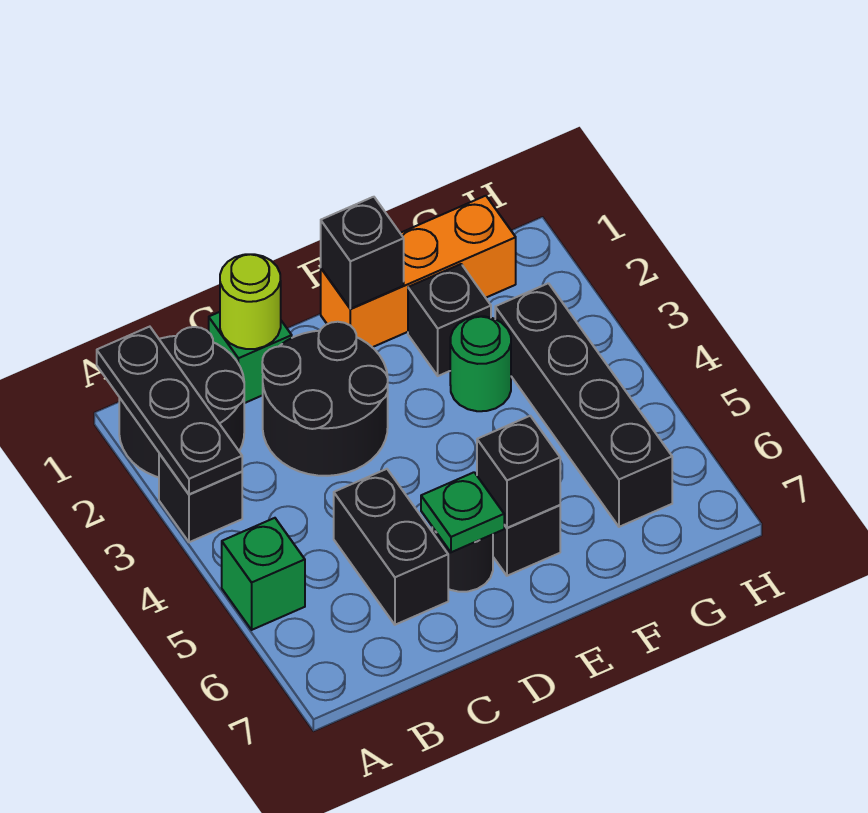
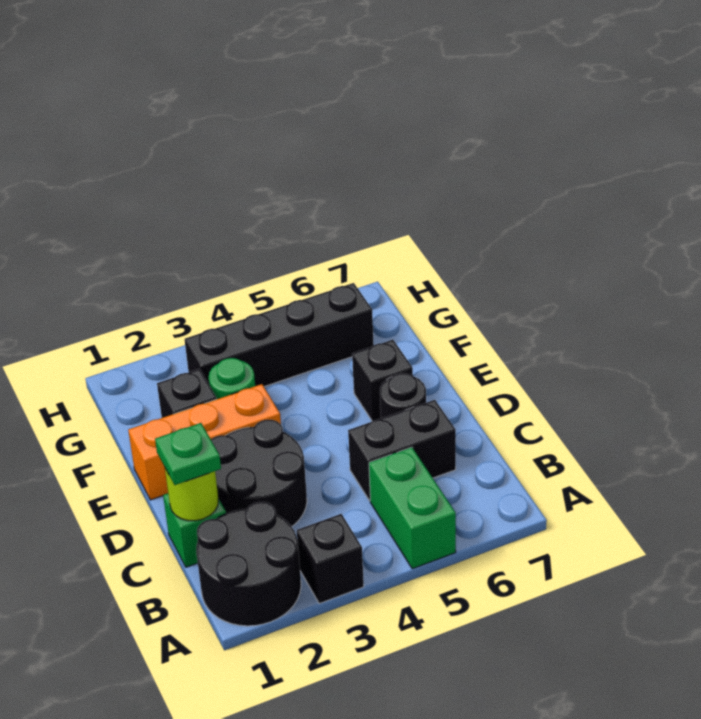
black 1x3 plate [97,327,242,494] -> none
green 1x1 brick [222,518,305,630] -> green 1x2 brick [369,447,456,569]
green 1x1 plate [421,472,504,552] -> green 1x1 plate moved to [155,423,221,485]
orange 1x3 brick [321,196,516,347] -> orange 1x3 brick turned to [128,384,281,500]
black 1x1 brick [321,197,404,309] -> none
black 1x1 brick [477,416,560,528] -> none

